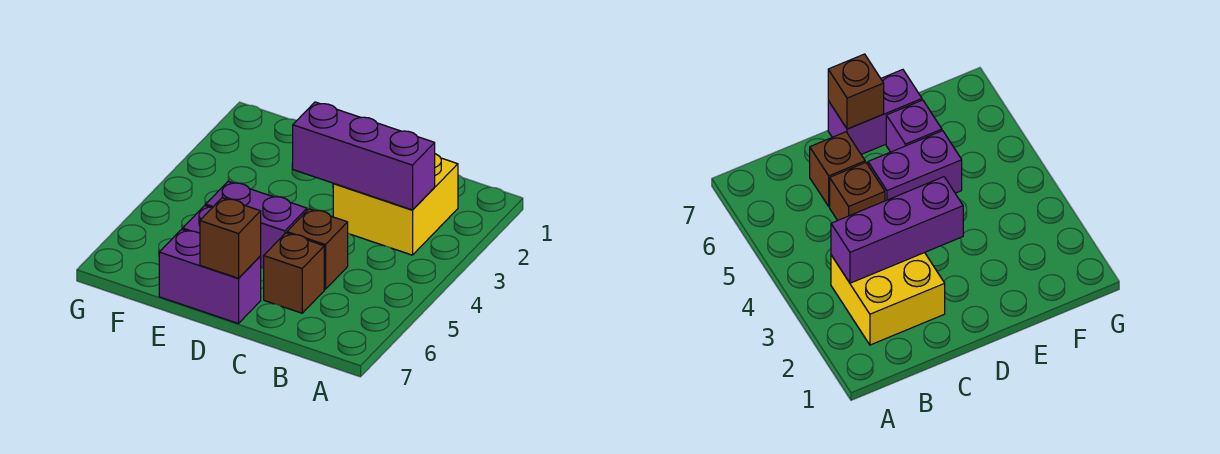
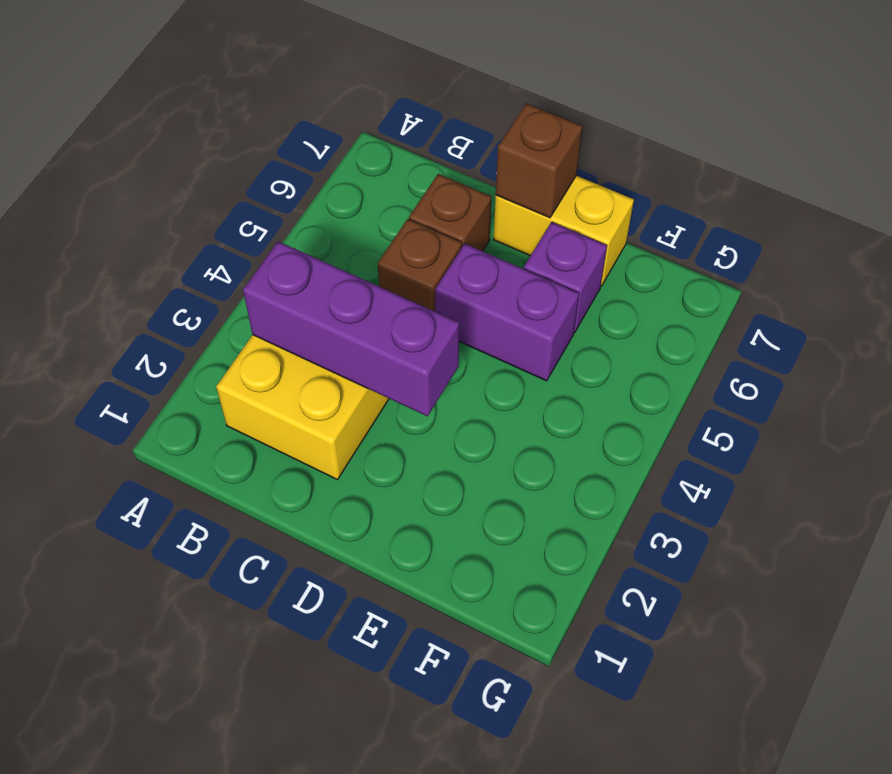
purple 1x2 brick [159,229,261,324] -> yellow 1x2 brick [493,176,634,286]

